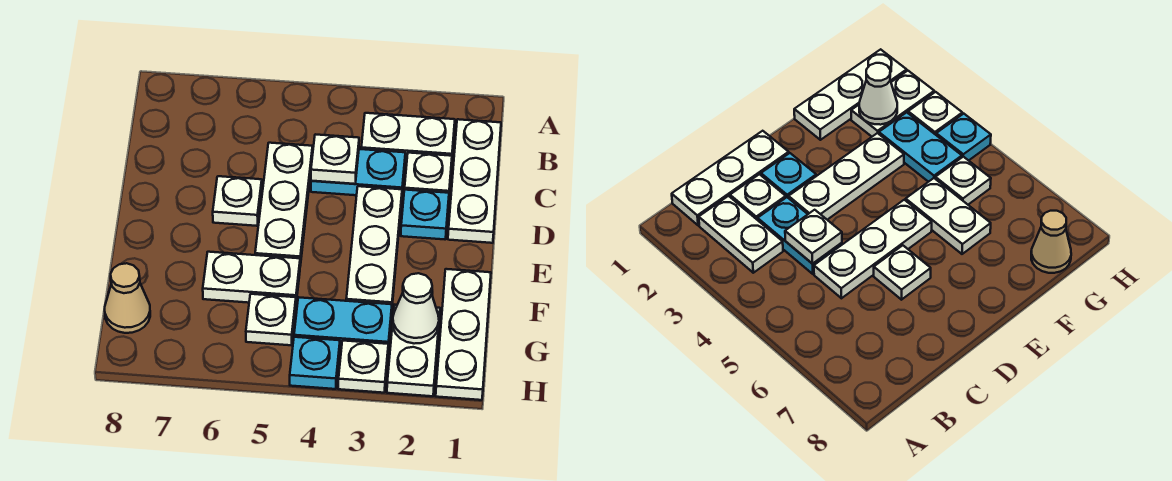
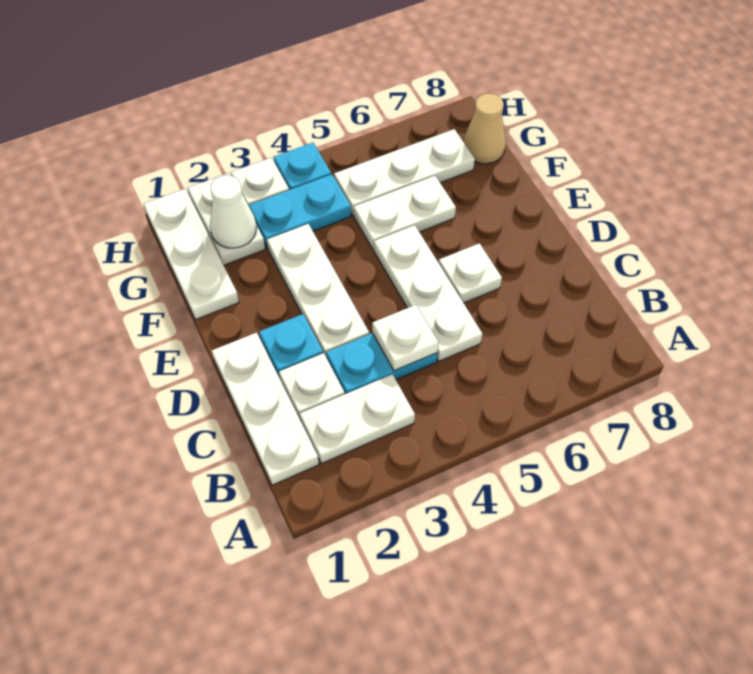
white 1x1 plate [246,294,296,345] -> white 1x3 plate [334,129,475,216]

